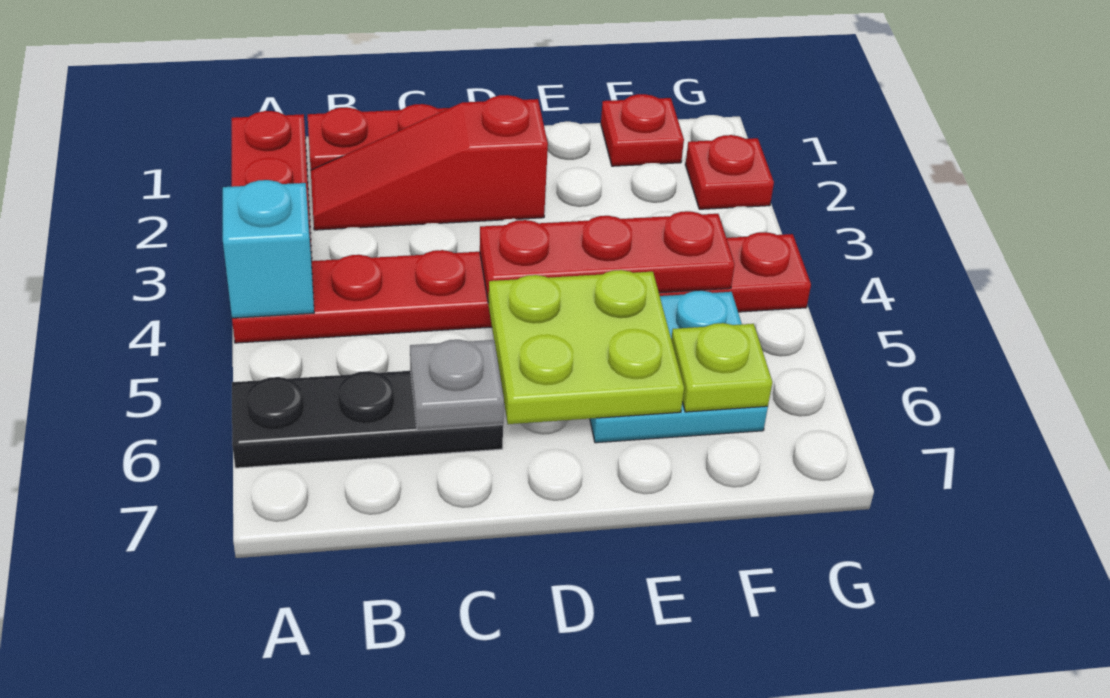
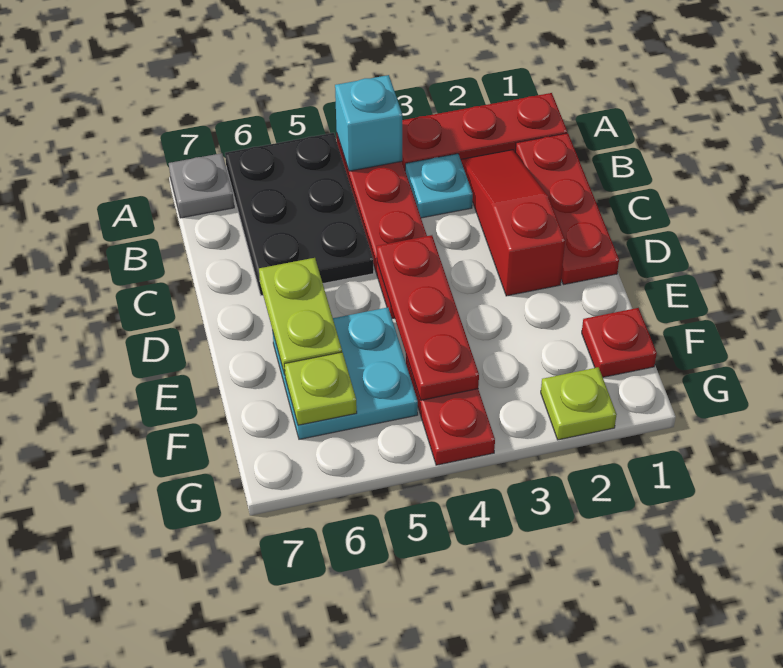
black 1x3 plate [232,371,503,468] -> black 2x3 plate [225,133,374,295]
none -> cyan 1x1 plate [405,154,473,218]
grey 1x1 plate [410,340,504,430] -> grey 1x1 plate moved to [169,153,234,218]
lime 2x2 plate [489,270,684,424] -> lime 1x2 plate [259,258,342,375]
red 1x1 plate [685,135,774,209] -> lime 1x1 plate [541,367,617,440]

